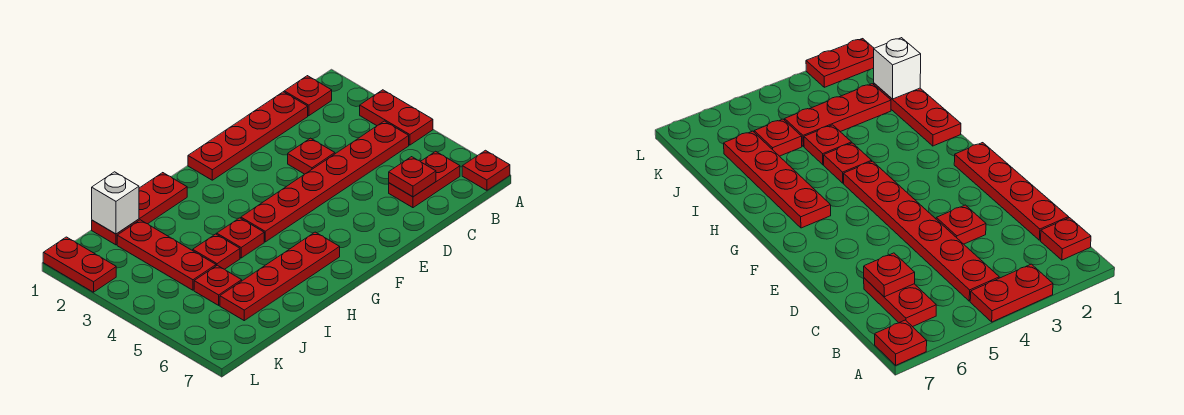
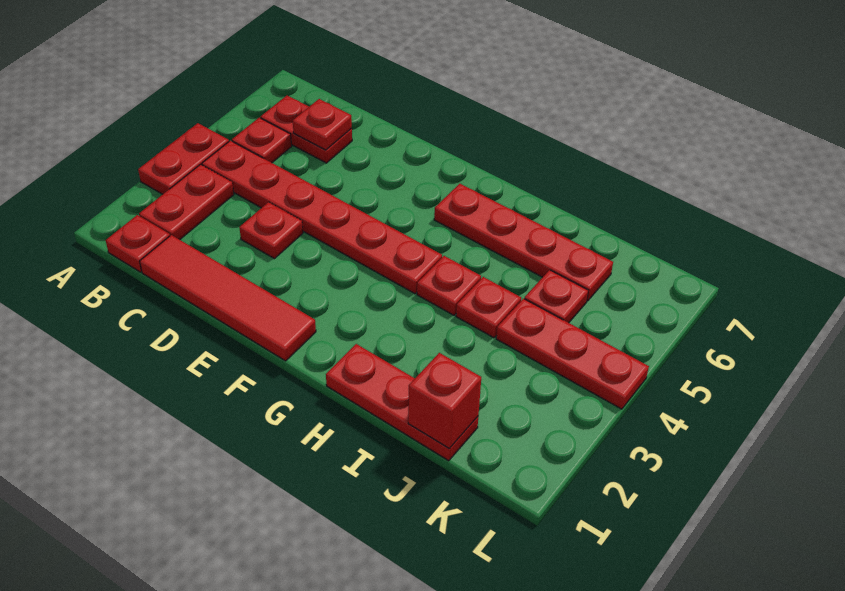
red 1x1 plate [462,150,510,190] -> red 1x1 plate moved to [232,118,292,163]
red 1x4 plate [188,92,308,180] -> red 1x4 tile [140,235,316,361]
white 1x1 brick [92,172,139,234] -> red 1x1 brick [408,353,481,449]
red 1x3 plate [117,220,216,290] -> red 1x3 plate turned to [496,299,649,409]
red 1x2 plate [43,237,116,292] -> red 1x2 plate moved to [139,165,234,240]

